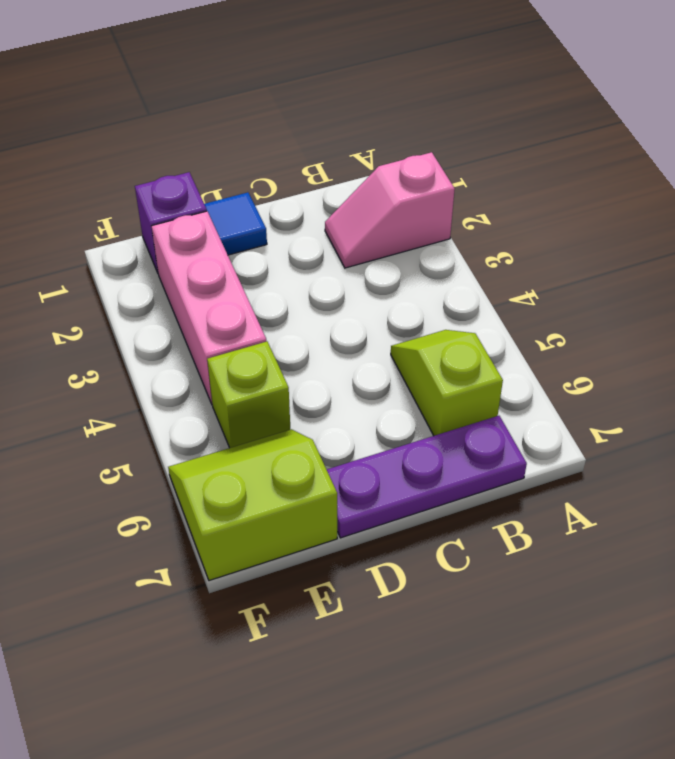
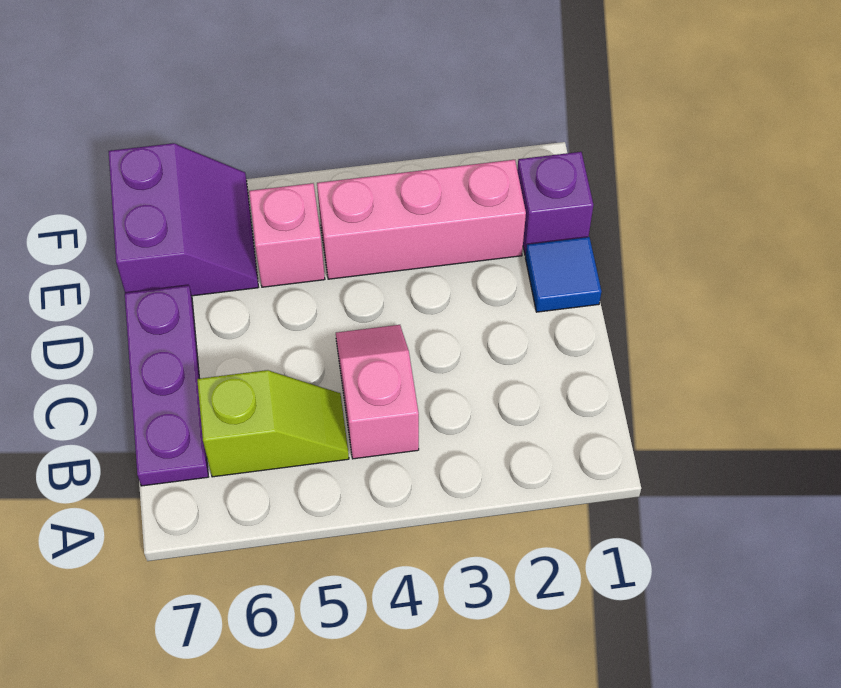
pink 1x2 slope [325,152,455,268] -> pink 1x2 slope moved to [336,325,419,459]
lime 1x1 brick [207,342,290,448] -> pink 1x1 brick [249,183,325,287]
lime 2x2 slope [168,429,337,581] -> purple 2x2 slope [109,143,258,296]

